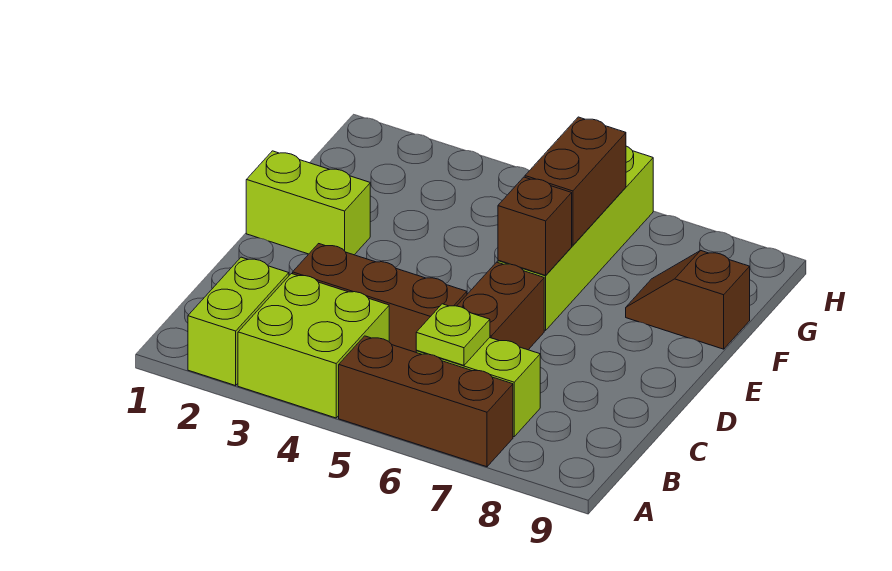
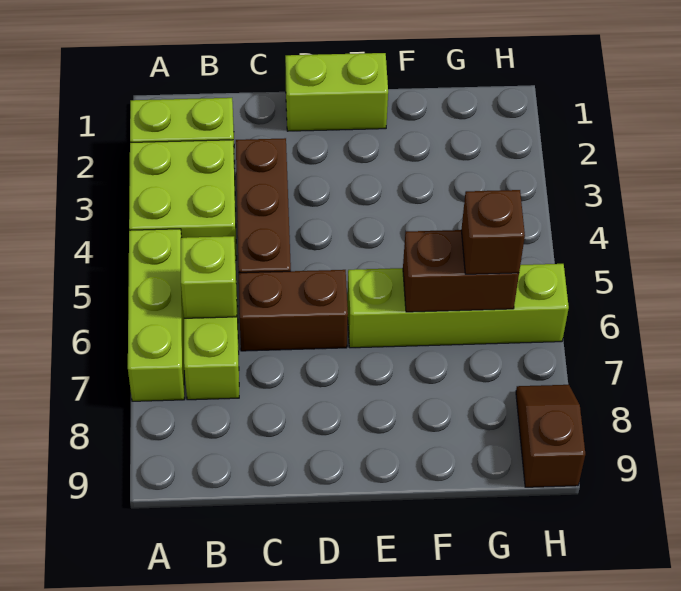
brown 1x3 brick [339,336,513,467] -> lime 1x3 brick [128,229,184,401]
lime 1x1 plate [416,304,490,365] -> lime 1x1 brick [181,236,237,318]
lime 1x2 brick [246,151,370,255] -> lime 1x2 brick turned to [285,53,388,131]
brown 1x1 brick [498,177,572,275] -> brown 1x1 brick moved to [461,190,525,274]
brown 1x2 slope [626,251,750,349] -> brown 1x2 slope moved to [516,385,585,487]

